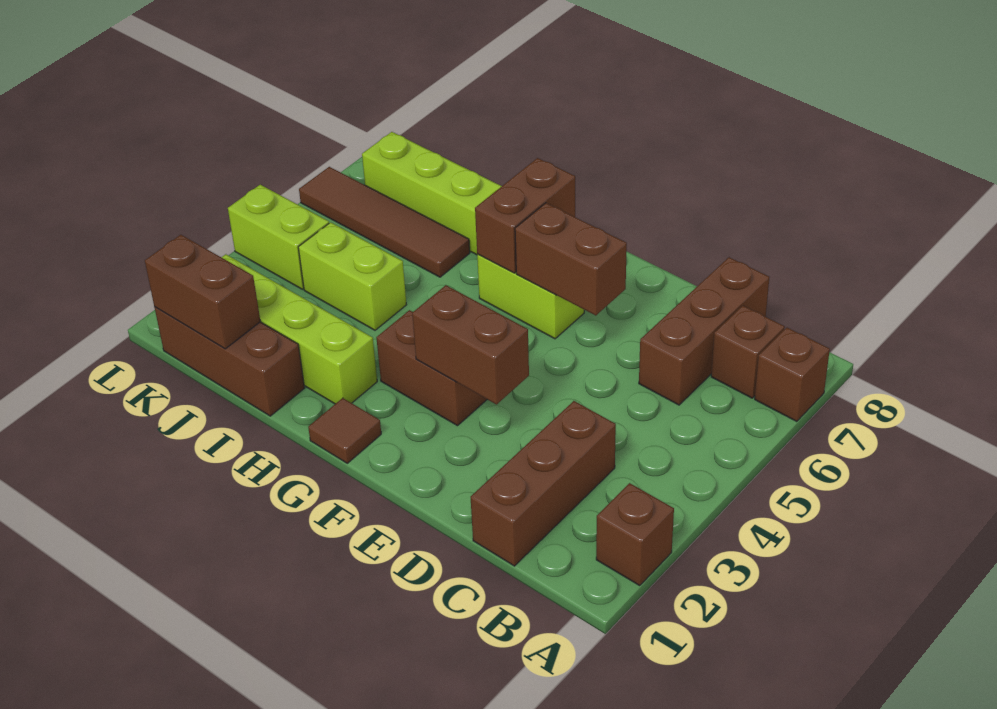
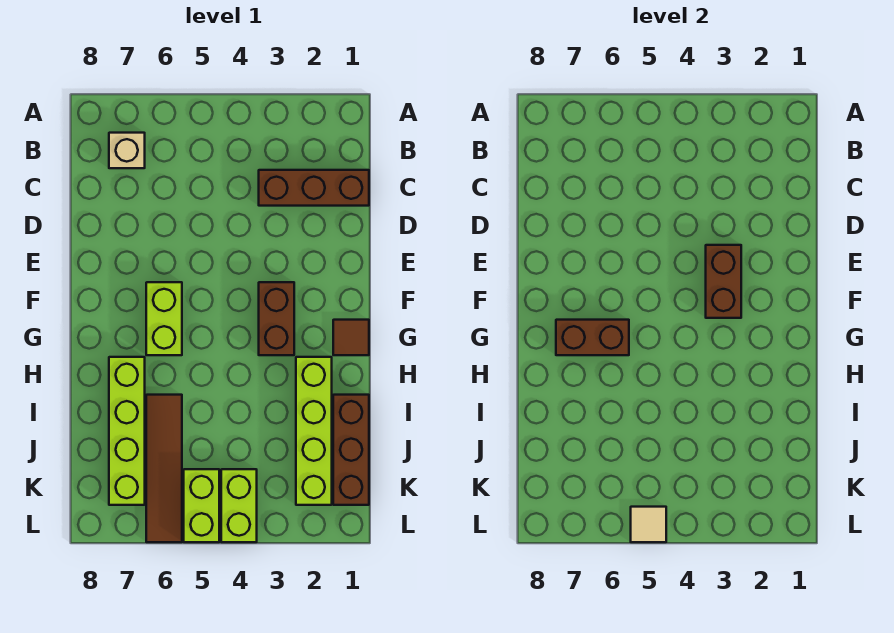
brown 1x1 brick [596,483,674,586] -> none
brown 1x1 brick [755,328,830,422] -> none
brown 1x1 brick [711,306,785,398] -> tan 1x1 brick [109,133,145,168]
brown 1x3 brick [639,257,769,405] -> none
brown 1x2 brick [515,203,627,316] -> none
lime 1x2 brick [298,222,406,330] -> lime 1x2 brick moved to [184,469,219,542]
brown 1x2 brick [145,235,260,349] -> none
none -> tan 1x1 tile [631,507,666,542]

